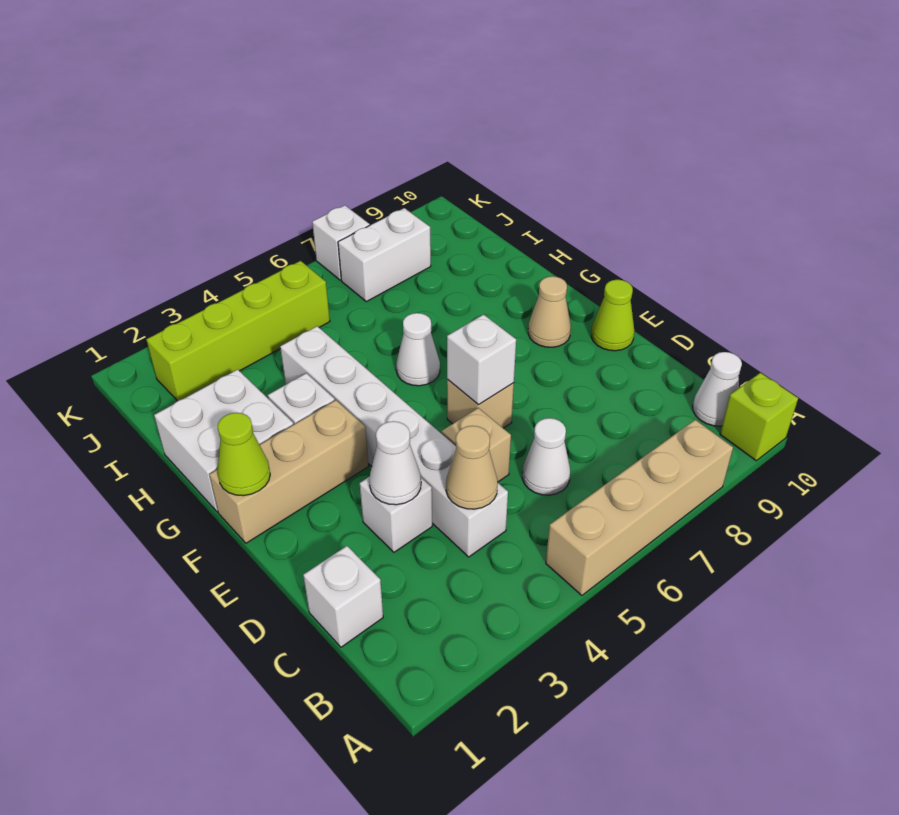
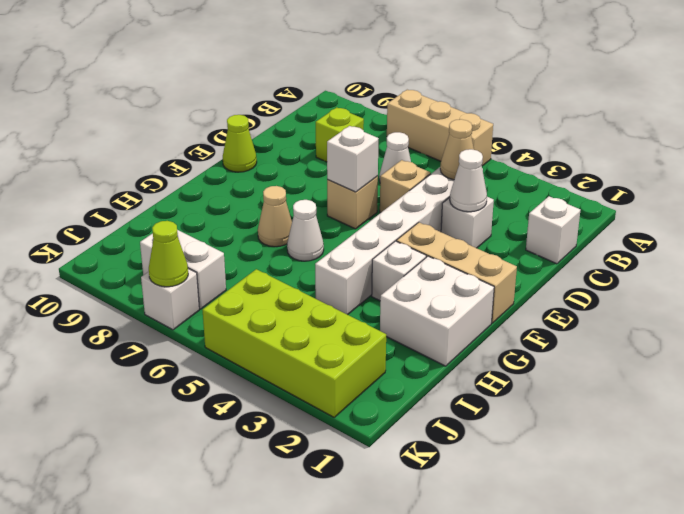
tan 1x4 brick [546,420,733,595] -> tan 1x3 brick [387,90,493,166]
lime 1x1 brick [720,373,798,461] -> lime 1x1 brick moved to [316,107,364,162]
white 1x1 cone [693,352,742,426] -> none
lime 1x1 cone [218,413,270,496] -> lime 1x1 cone moved to [149,221,188,287]
tan 1x1 cone [528,276,571,347] -> tan 1x1 cone moved to [258,186,292,247]
lime 1x4 brick [146,261,330,401] -> lime 2x4 brick [203,269,386,417]

